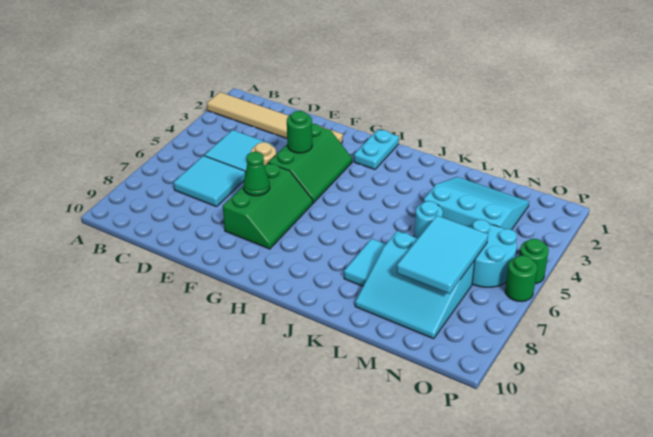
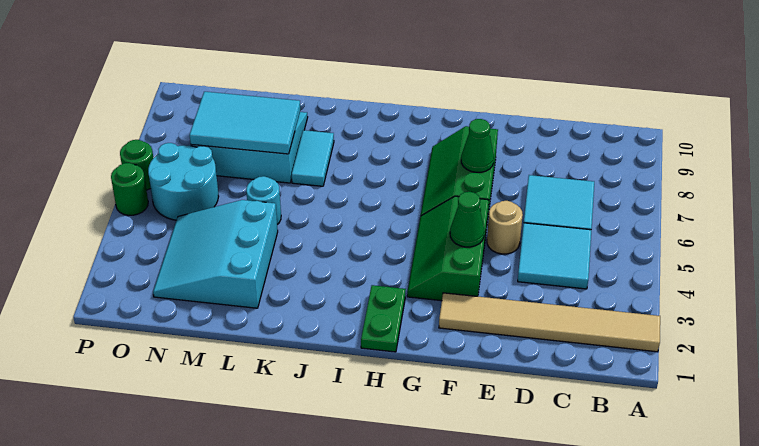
green 1x1 round brick [287,111,312,153] -> green 1x1 cone [450,192,484,247]
cyan 1x2 plate [354,129,399,170] -> green 1x2 plate [361,285,406,352]
cyan 3x3 slope [424,177,529,230] -> cyan 3x3 slope turned to [153,200,278,308]
cyan 2x3 tile [397,216,488,294] -> cyan 2x3 tile turned to [190,92,300,154]

